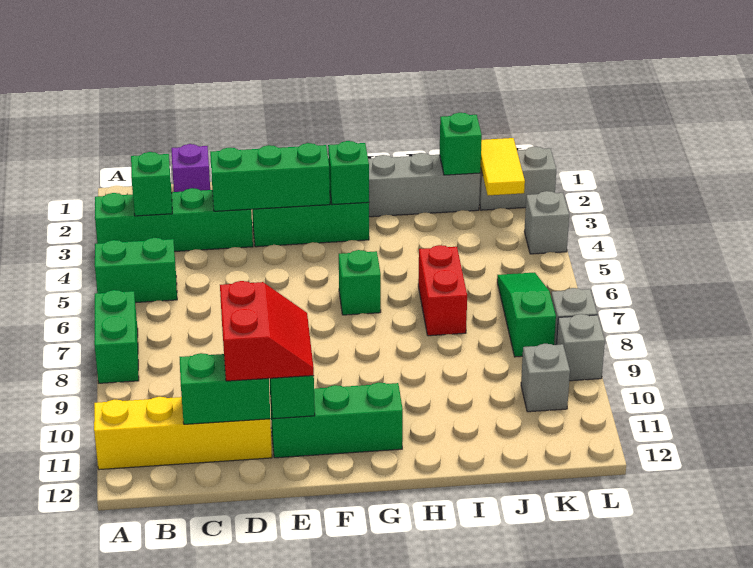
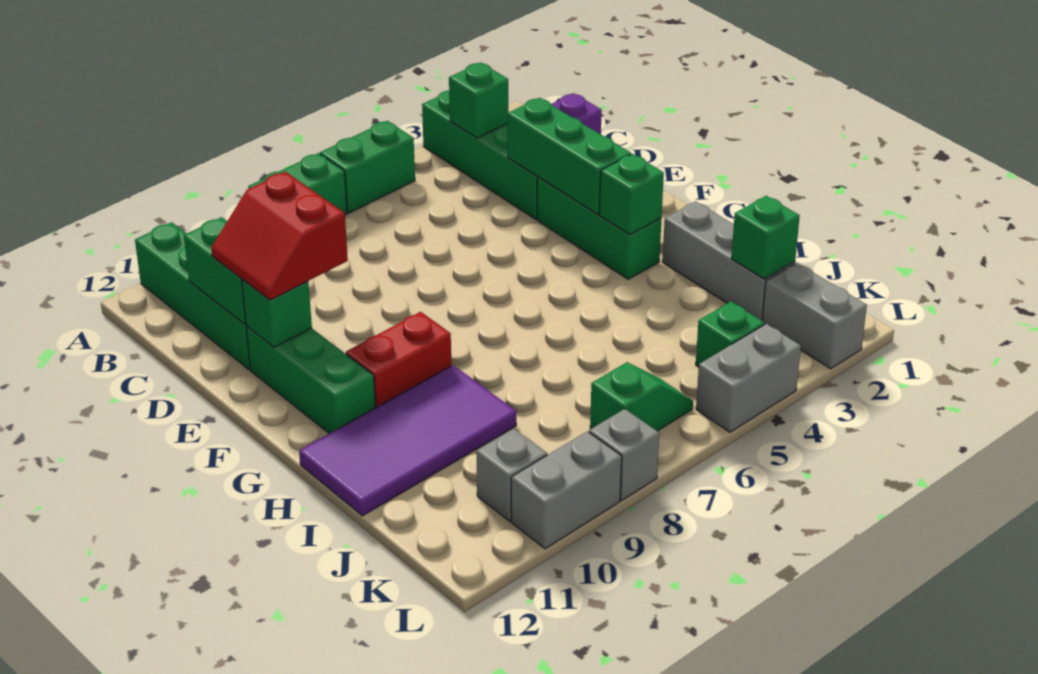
green 1x2 brick [95,238,177,303] -> green 1x2 brick turned to [320,121,415,213]
yellow 1x4 brick [94,397,272,470] -> green 1x4 brick [135,222,250,370]
red 2x2 slope [220,281,314,381] -> red 2x2 slope turned to [211,172,348,300]
green 1x1 brick [339,250,381,315] -> green 1x1 brick moved to [696,301,765,367]
none -> purple 2x4 tile [299,365,516,516]
red 1x2 brick [418,245,467,336] -> red 1x2 brick moved to [346,312,451,408]
yellow 1x2 tile [481,138,525,195] -> none
green 1x3 slope [497,272,556,357] -> green 1x2 slope [590,362,693,431]
grey 1x1 brick [524,191,569,254] -> grey 1x2 brick [696,324,801,432]
grey 1x1 brick [556,314,605,381] -> grey 1x2 brick [511,431,622,549]

